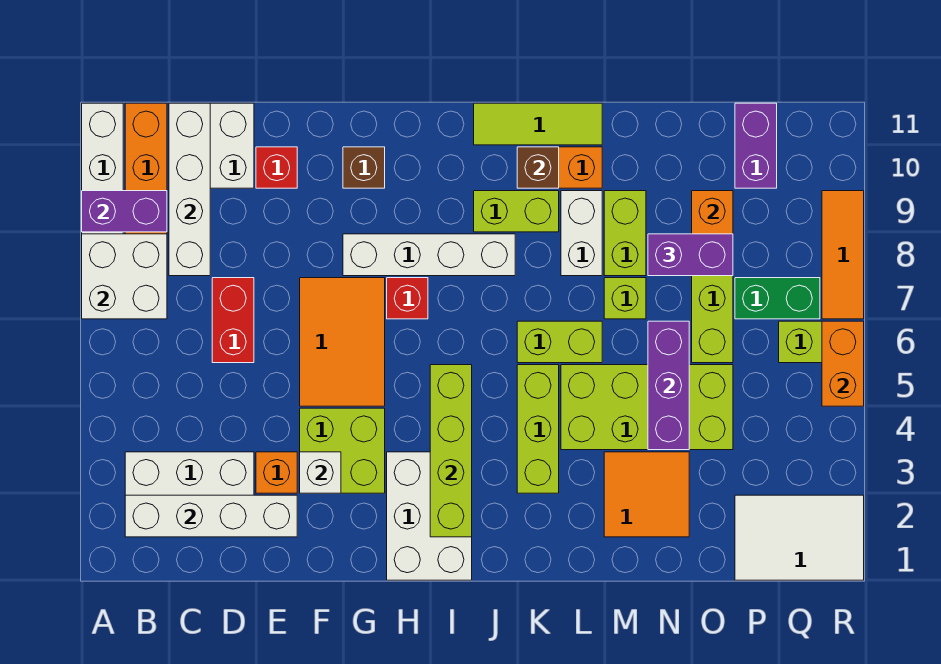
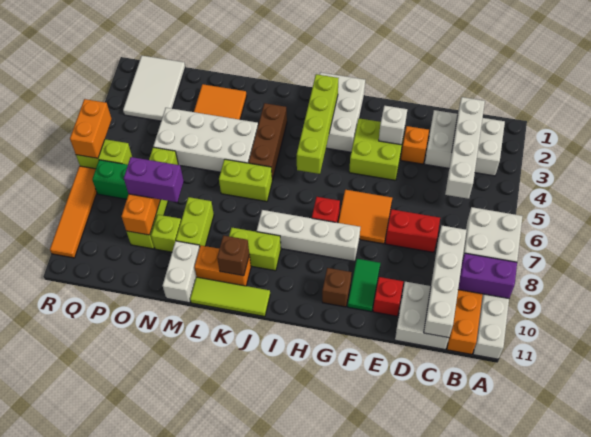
white 1x4 brick [125,495,297,537] -> white 1x4 brick turned to [445,97,485,199]
red 1x2 brick [212,278,254,363] -> red 1x2 brick turned to [385,209,440,252]
orange 2x3 tile [300,278,385,406] -> orange 2x2 tile [338,190,392,244]
none -> green 1x2 tile [348,259,380,312]
lime 1x3 brick [517,365,559,493] -> brown 1x3 brick [249,103,287,180]
lime 2x4 brick [561,365,733,450] -> white 2x4 brick [153,108,258,172]
white 1x2 brick [561,191,602,276] -> white 1x2 brick moved to [163,241,200,303]
lime 1x1 brick [604,278,646,319] -> lime 1x1 brick moved to [151,215,181,252]
purple 1x3 brick [648,321,689,450] -> none
white 2x3 tile [735,495,864,580] -> white 2x3 tile turned to [123,56,185,121]
purple 1x2 brick [735,103,777,188] -> none
orange 1x3 tile [822,191,864,319] -> orange 1x4 tile [50,166,97,258]

